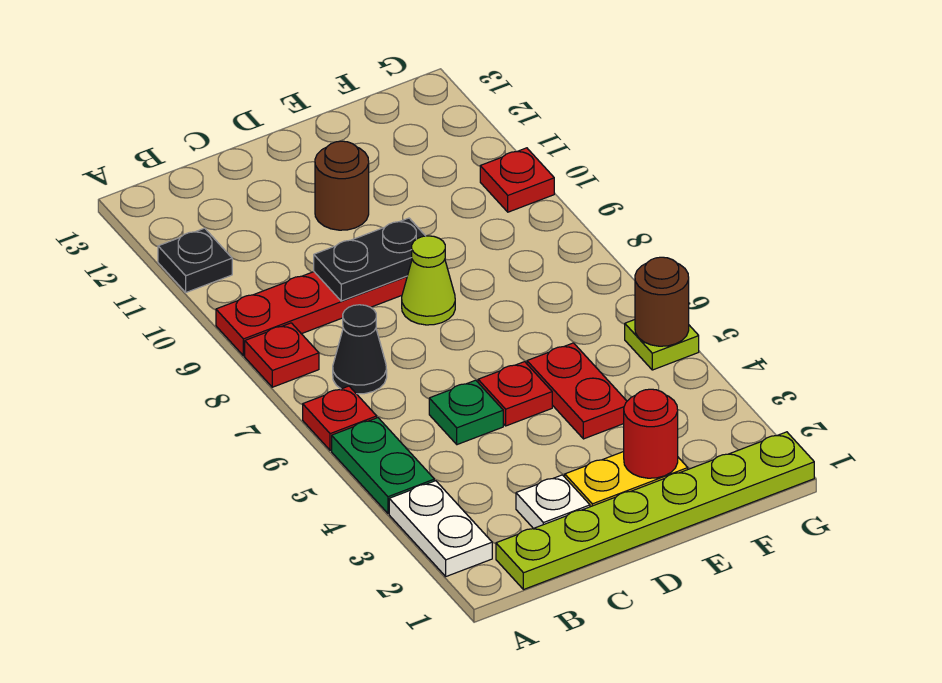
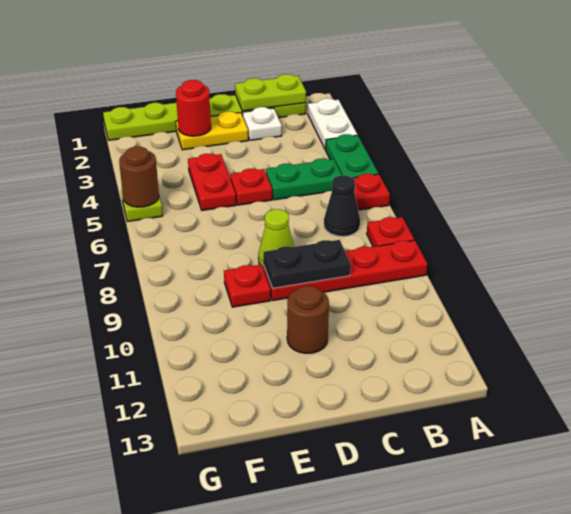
black 1x1 plate [158,228,232,292] -> none
none -> lime 1x2 plate [235,74,306,111]
green 1x1 plate [429,380,503,445] -> green 1x2 plate [266,159,342,200]
red 1x1 plate [480,148,554,212] -> red 1x1 plate moved to [224,265,271,307]

